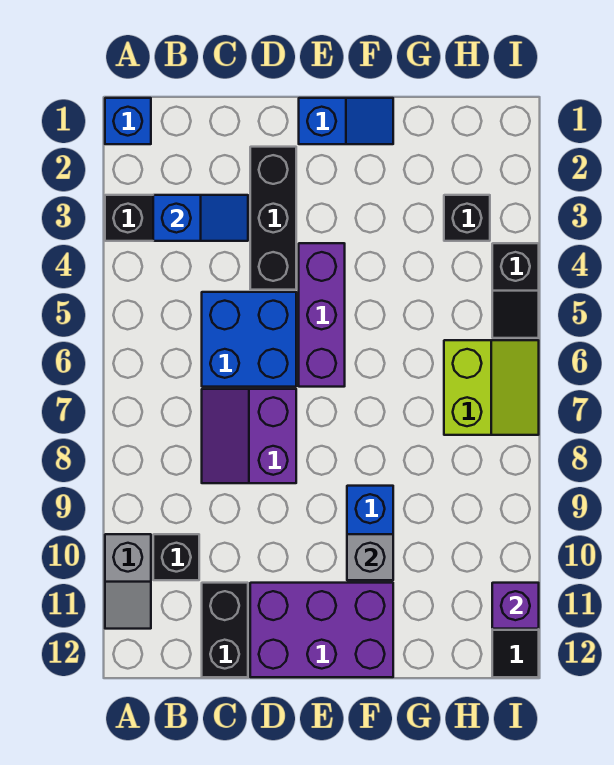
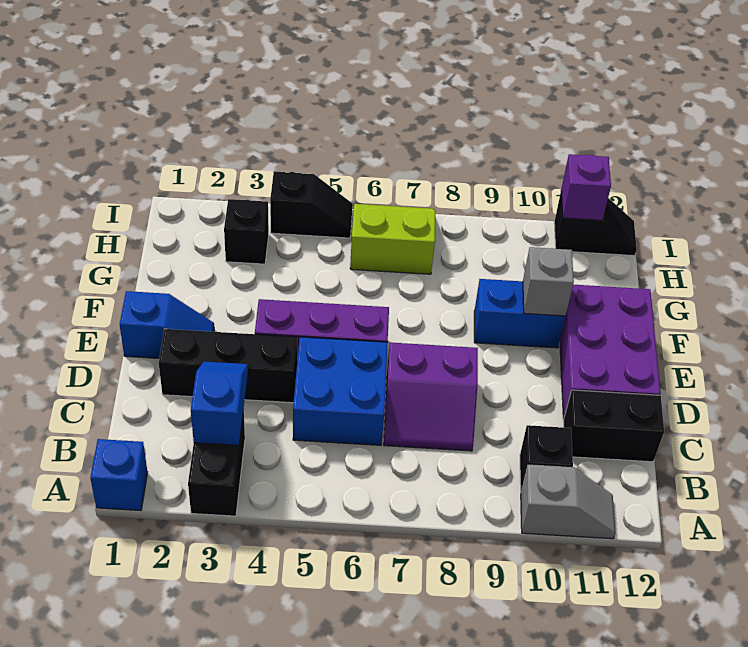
blue 1x2 slope [299,98,393,144] -> blue 1x2 slope turned to [120,291,214,358]

